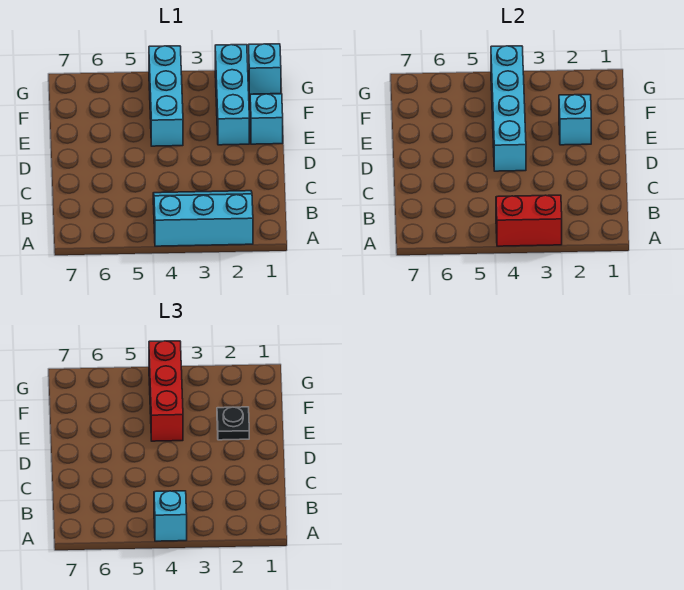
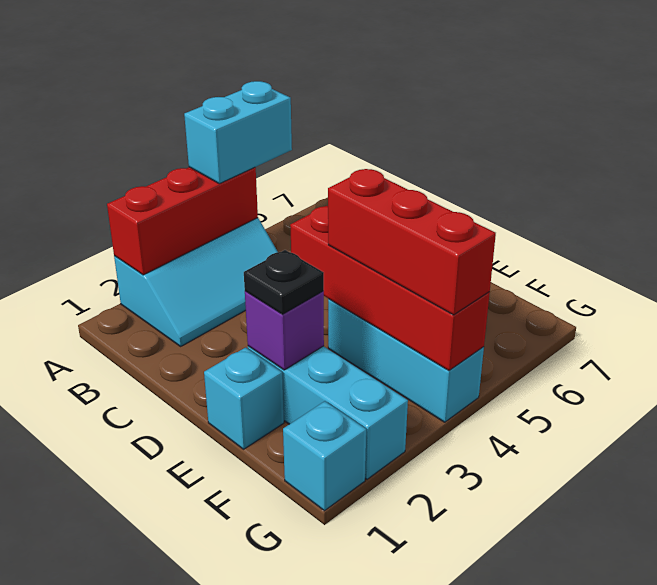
red 1x2 brick [496,195,562,246] -> red 1x3 brick [107,167,258,275]
cyan 1x1 brick [154,491,187,541] -> cyan 1x2 brick [184,81,292,184]
cyan 1x4 brick [491,46,526,171] -> red 1x4 brick [290,206,490,371]
cyan 1x1 brick [559,95,591,145] -> purple 1x1 brick [245,291,324,370]

